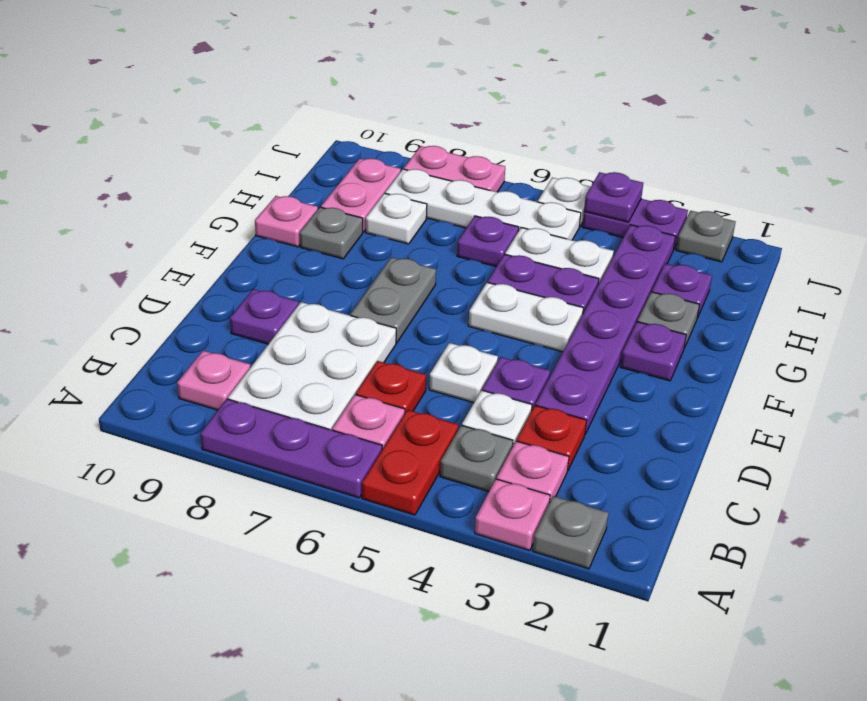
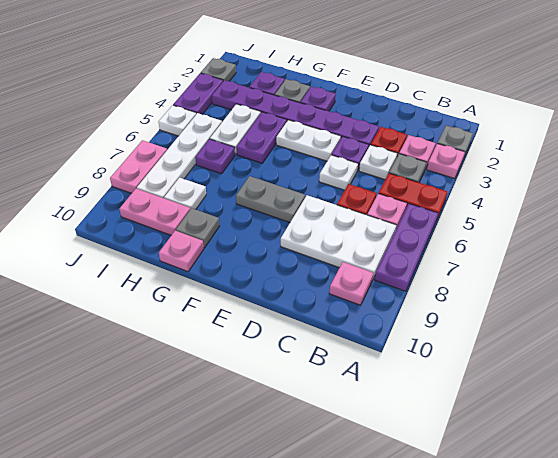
purple 1x1 plate [230,289,299,344] -> none
white 1x2 plate [468,282,583,352] -> white 1x2 plate turned to [276,120,341,161]
purple 1x1 plate [584,172,643,222] -> none

